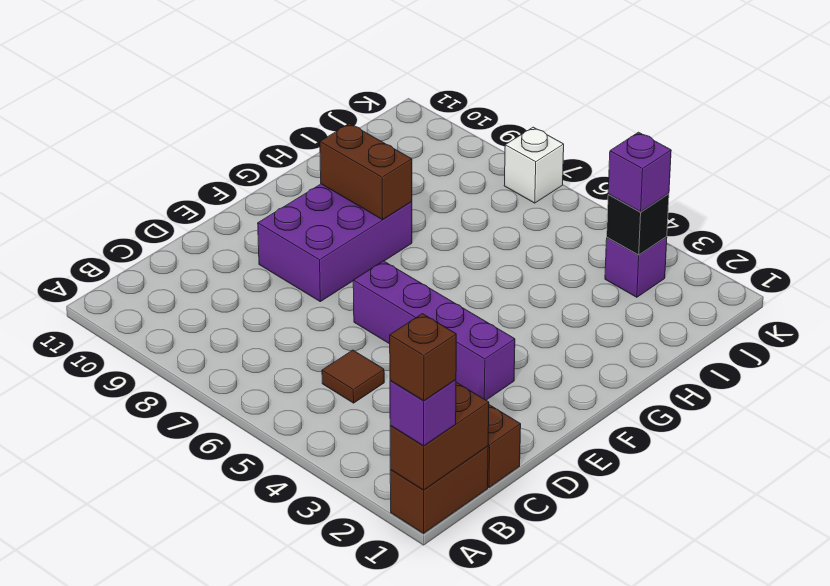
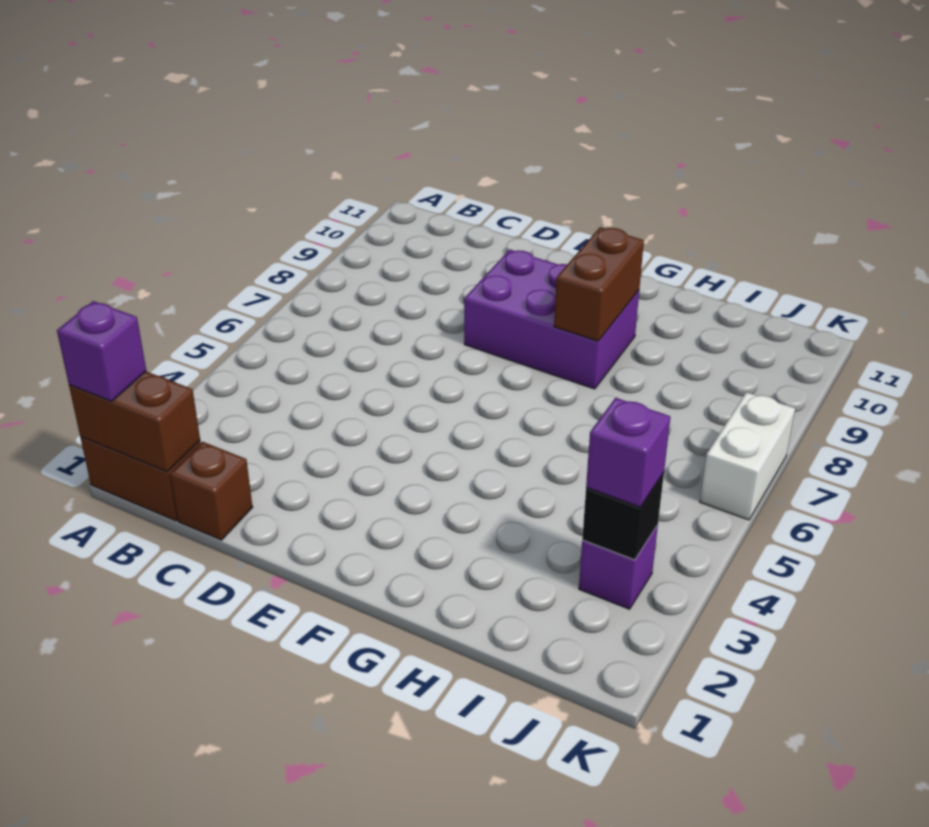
brown 1x1 brick [390,314,456,401] -> none
brown 1x1 tile [322,350,384,403] -> none
purple 1x4 brick [353,261,515,400] -> none
white 1x1 brick [504,127,564,203] -> white 1x2 brick [700,392,795,520]

